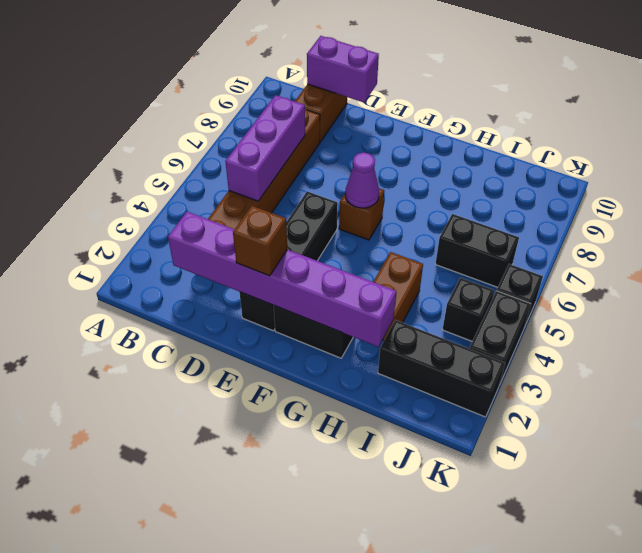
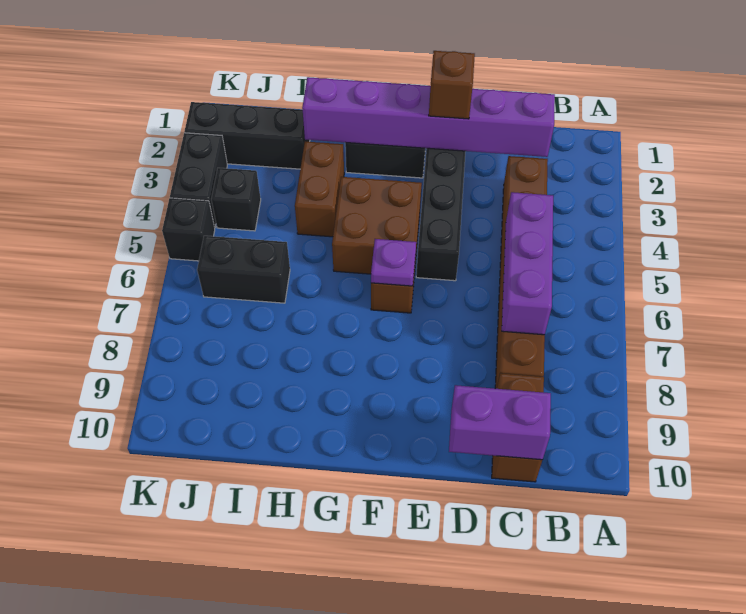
none -> brown 2x2 brick [332,177,422,274]
purple 1x1 cone [345,153,379,208] -> purple 1x1 plate [371,239,416,286]

